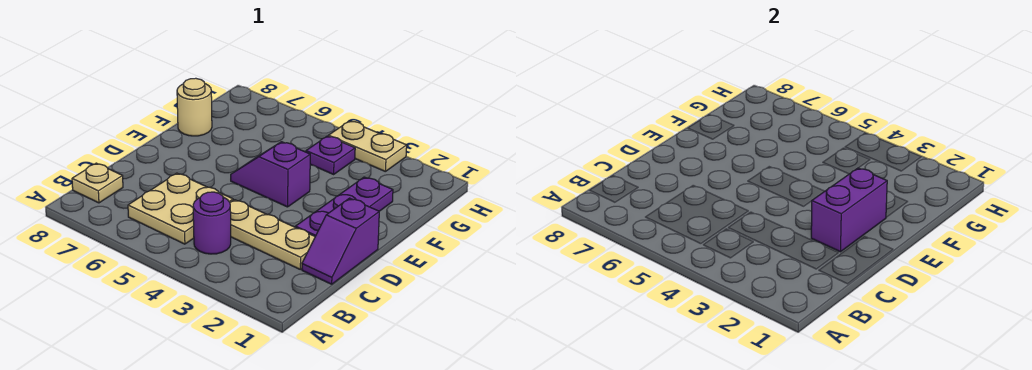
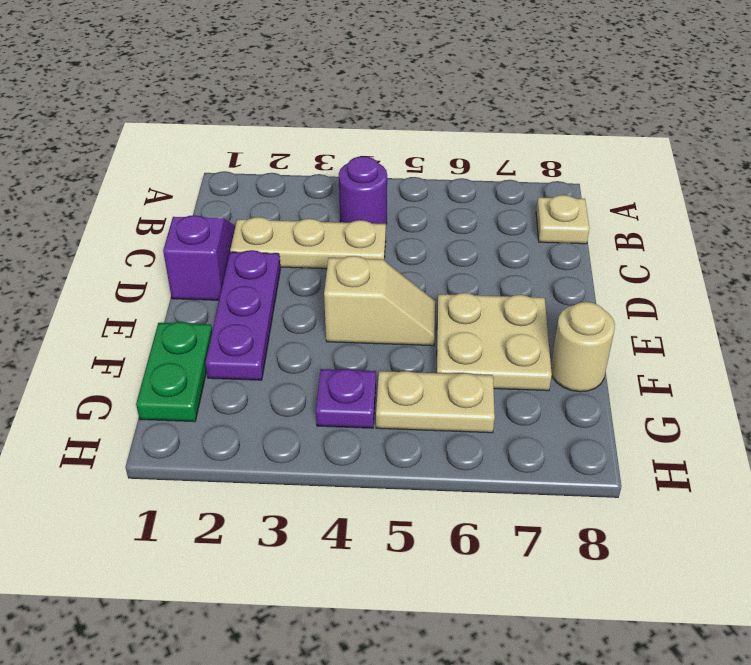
tan 2x2 plate [128,173,233,244] -> tan 2x2 plate moved to [437,293,552,391]
purple 1x2 brick [811,168,887,252] -> none
purple 1x2 slope [231,142,310,207] -> tan 1x2 slope [324,256,435,346]
none -> green 1x2 plate [136,322,212,422]
tan 1x2 plate [329,121,407,171] -> tan 1x2 plate moved to [376,371,495,433]

